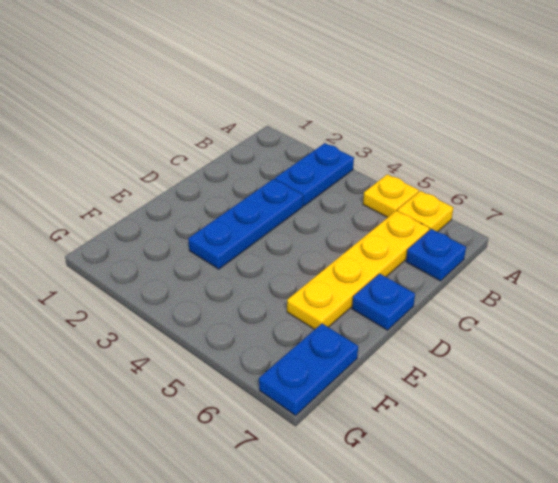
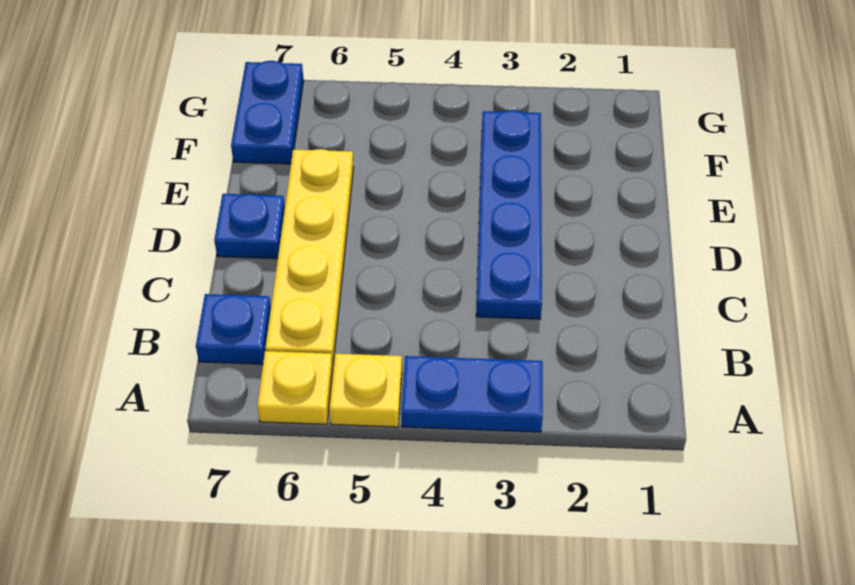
blue 1x2 plate [275,143,354,206] -> blue 1x2 plate turned to [401,356,543,432]
blue 1x3 plate [188,179,303,269] -> blue 1x4 plate [476,110,542,319]

